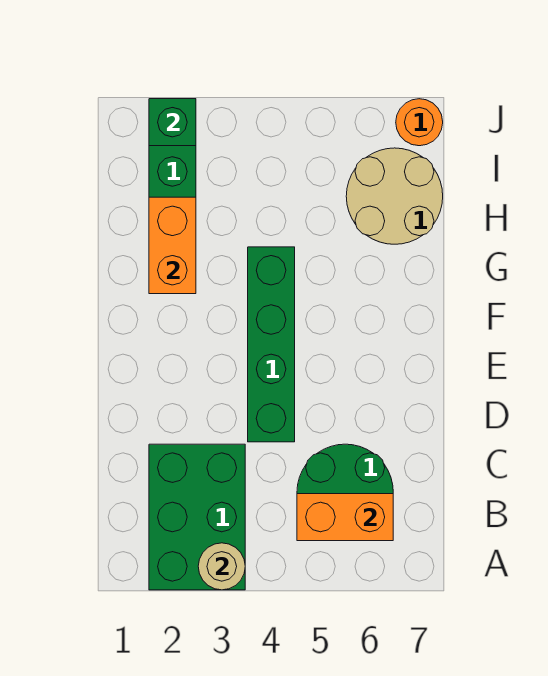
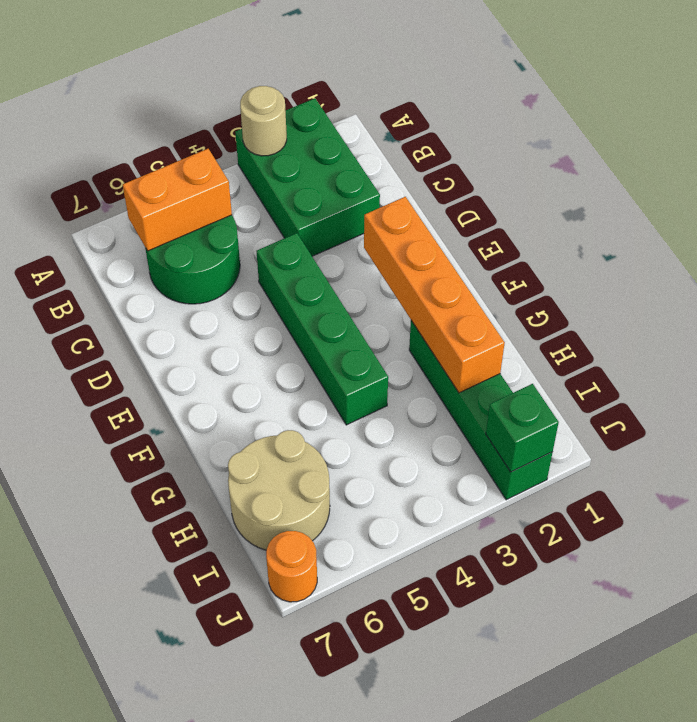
orange 1x2 brick [149,197,196,294] -> orange 1x4 brick [364,197,505,393]

